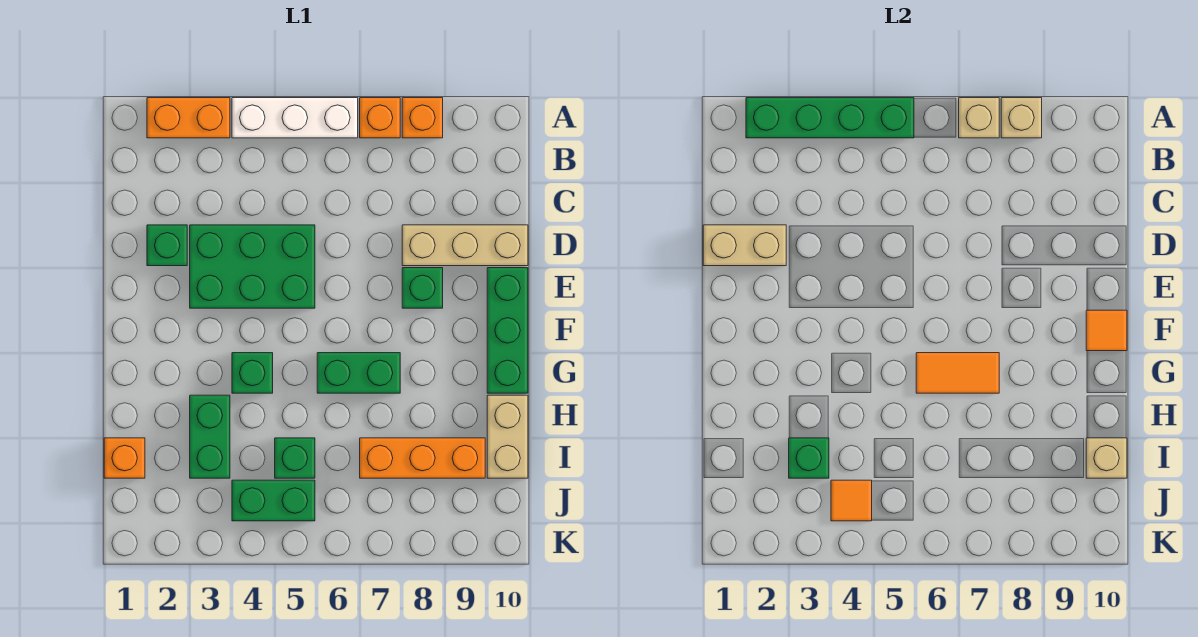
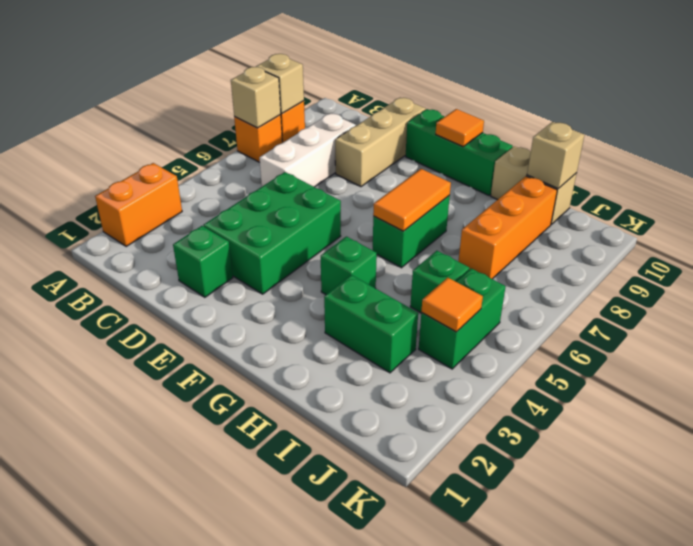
green 1x4 brick [746,98,914,138] -> none
white 1x3 brick [232,98,358,138] -> white 1x3 brick moved to [259,113,356,187]
tan 1x2 brick [703,225,786,266] -> none
green 1x1 brick [402,268,443,308] -> none
orange 1x1 brick [104,438,145,478] -> none
green 1x1 brick [789,438,829,478] -> none

